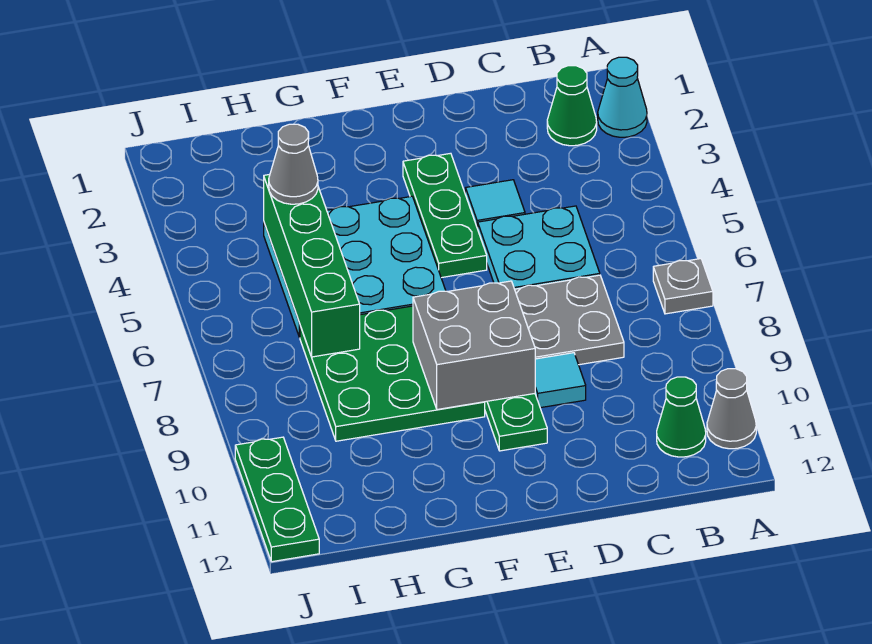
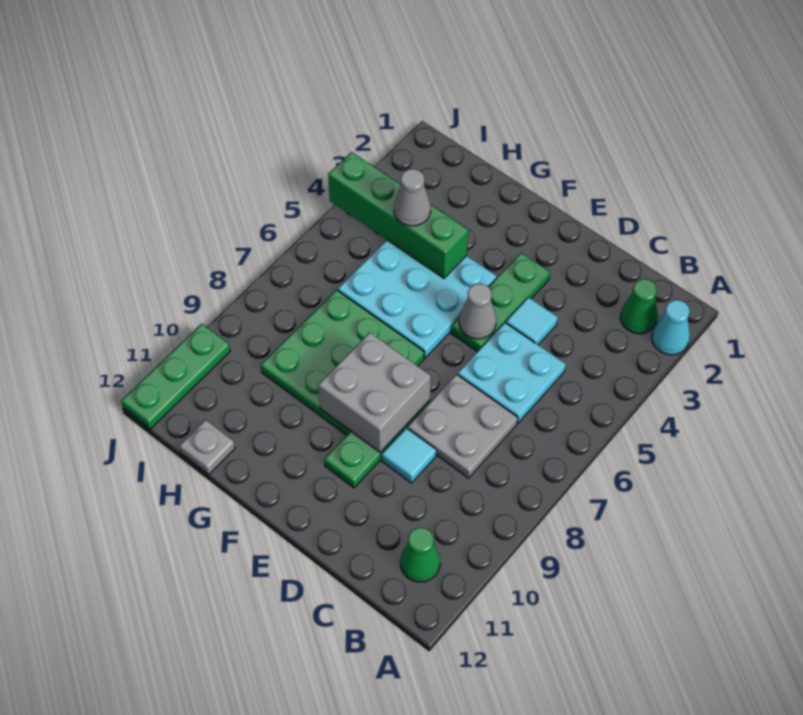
grey 1x1 plate [653,259,713,314] -> grey 1x1 plate moved to [179,420,235,474]
grey 1x1 cone [707,369,756,449] -> grey 1x1 cone moved to [459,284,496,339]
green 1x4 brick [264,174,360,357] -> green 1x4 brick turned to [328,152,468,278]

